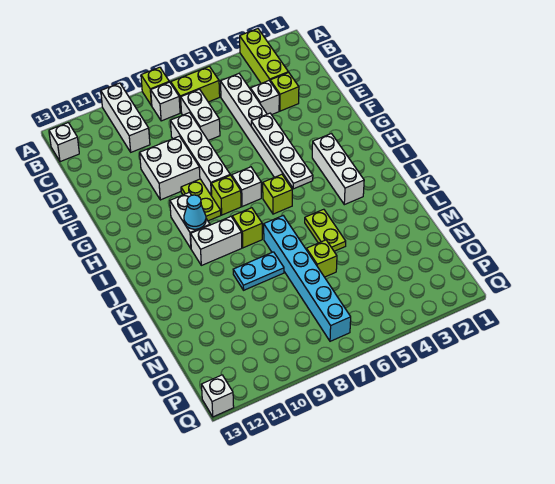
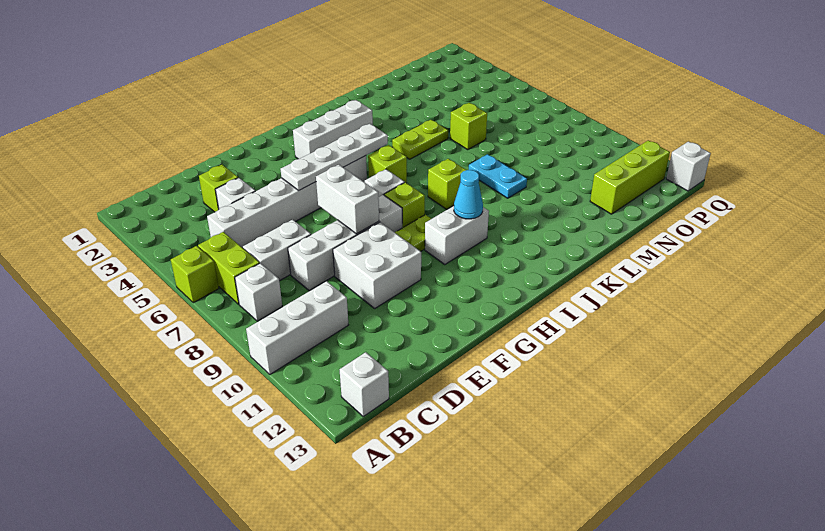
lime 1x3 brick [240,29,288,84] -> lime 1x3 brick moved to [590,140,670,214]
lime 1x1 brick [141,67,169,106] -> lime 1x1 brick moved to [171,246,219,303]
white 1x2 brick [191,217,242,265] -> white 1x2 brick moved to [316,165,379,234]
cyan 1x6 brick [264,216,351,341] -> none

